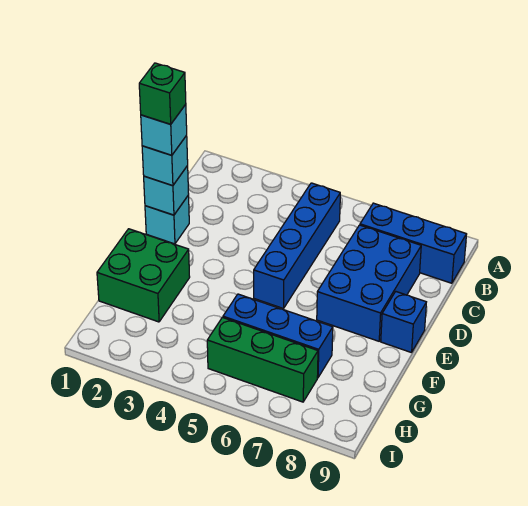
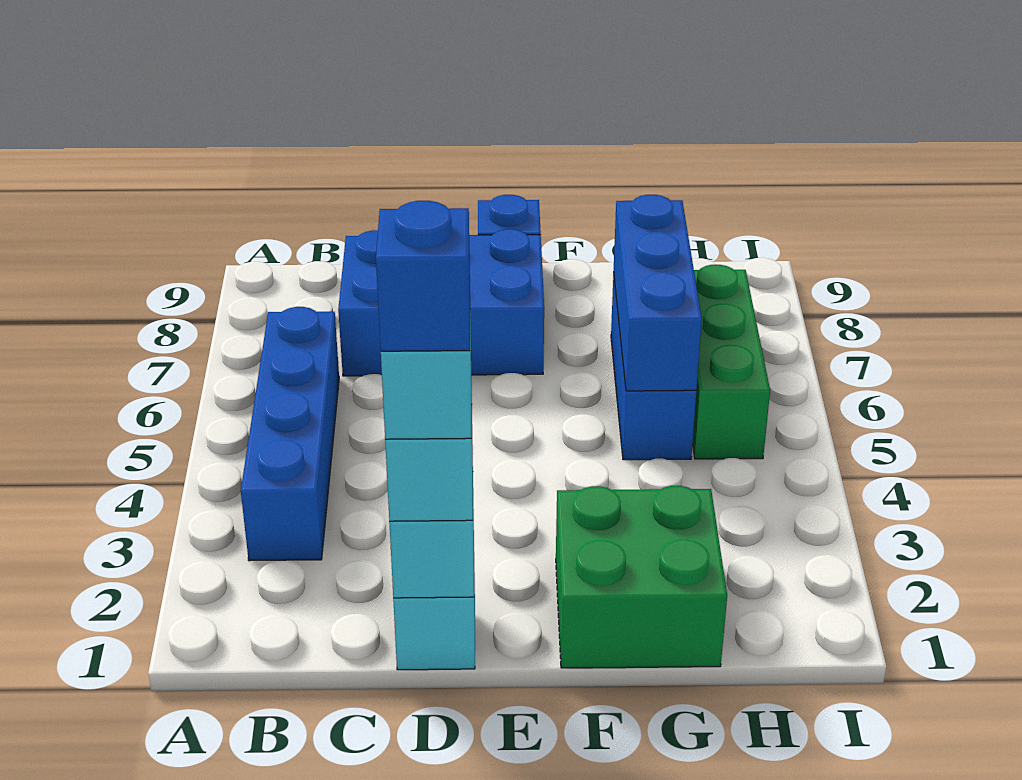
blue 1x4 brick [254,183,340,309] -> blue 1x4 brick turned to [241,307,339,561]
blue 1x3 brick [360,203,467,283] -> blue 1x3 brick moved to [614,195,702,391]
green 1x1 brick [139,63,186,124] -> blue 1x1 brick [376,201,470,351]

